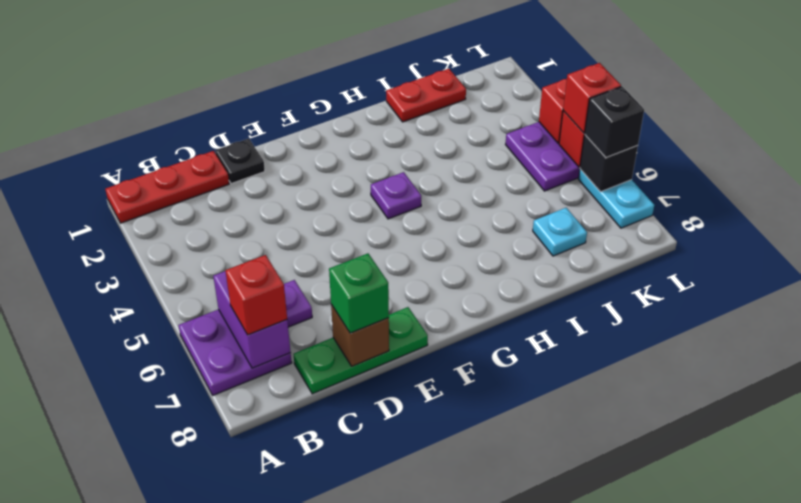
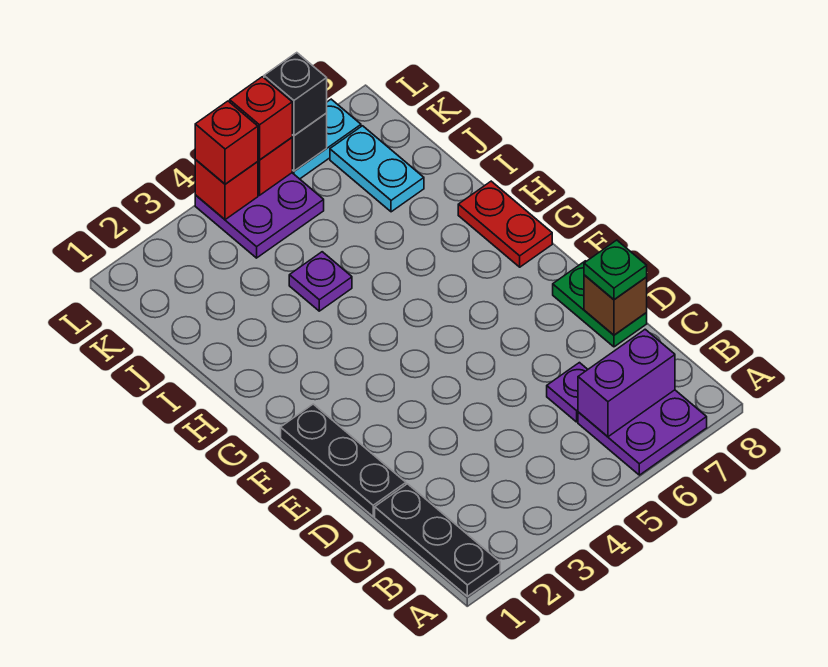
red 1x3 plate [106,151,229,223] -> black 1x3 plate [375,484,500,596]
red 1x1 brick [225,255,287,335] -> red 1x1 brick moved to [195,101,258,184]
green 1x3 plate [294,307,428,394] -> green 1x2 plate [553,261,647,347]
black 1x1 plate [215,139,265,184] -> black 1x3 plate [281,404,406,517]
green 1x1 brick [329,253,389,333] -> green 1x1 plate [584,240,647,300]
purple 1x1 plate [371,172,421,219] -> purple 1x1 plate moved to [289,252,352,311]
red 1x2 plate [386,69,466,122] -> red 1x2 plate moved to [458,181,552,267]
cyan 1x1 plate [533,208,587,256] -> cyan 1x2 plate [330,126,424,212]

